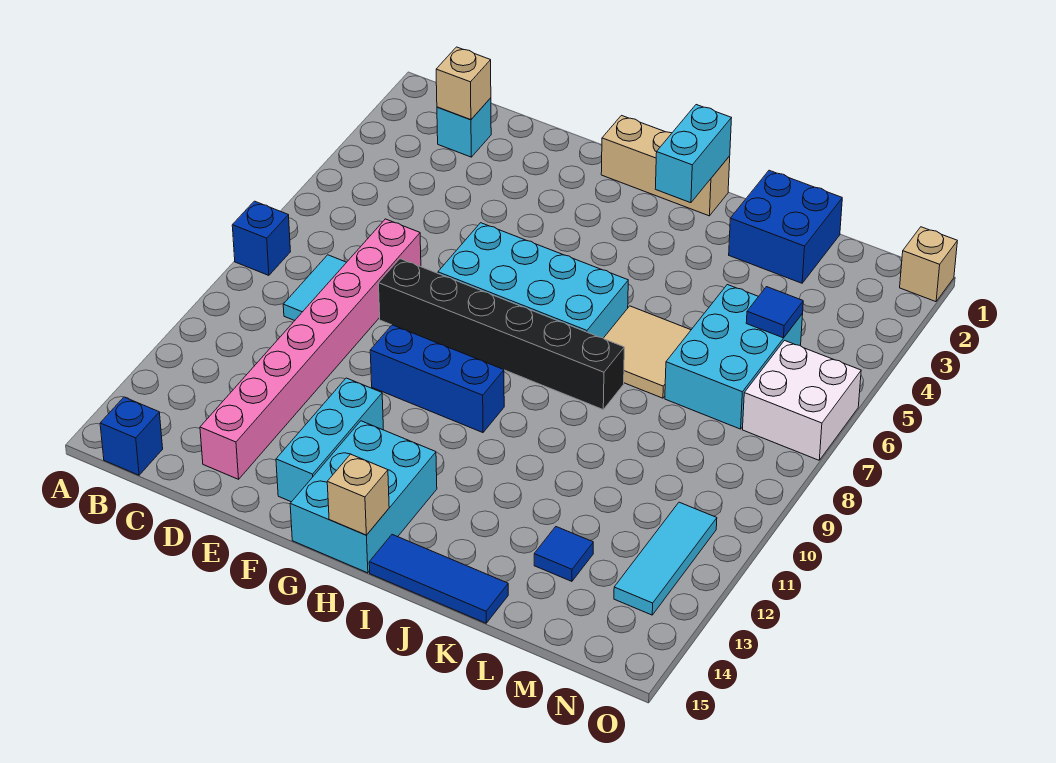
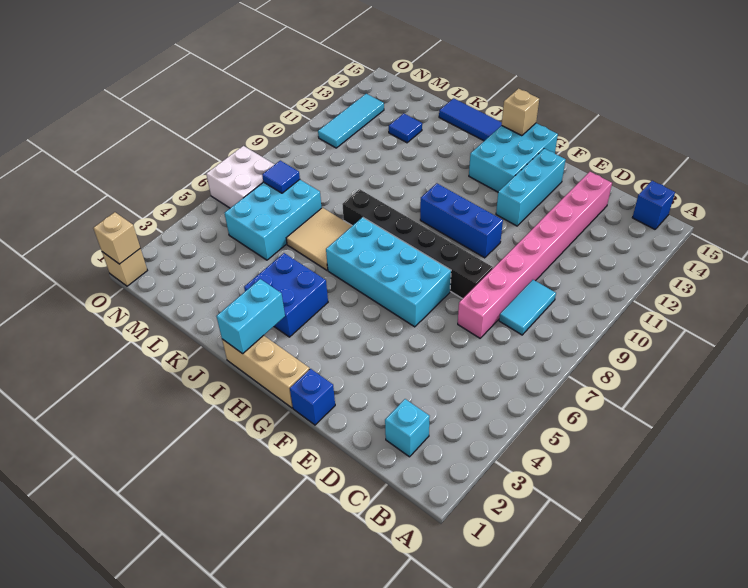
blue 1x1 brick [232,201,290,275] -> blue 1x1 brick moved to [290,369,335,425]
tan 1x1 brick [436,47,491,120] -> tan 1x1 brick moved to [93,212,140,264]
blue 2x2 brick [729,170,842,283] -> blue 2x2 brick moved to [244,253,328,337]
blue 1x1 tile [746,287,803,338] -> blue 1x1 tile moved to [262,161,300,193]

